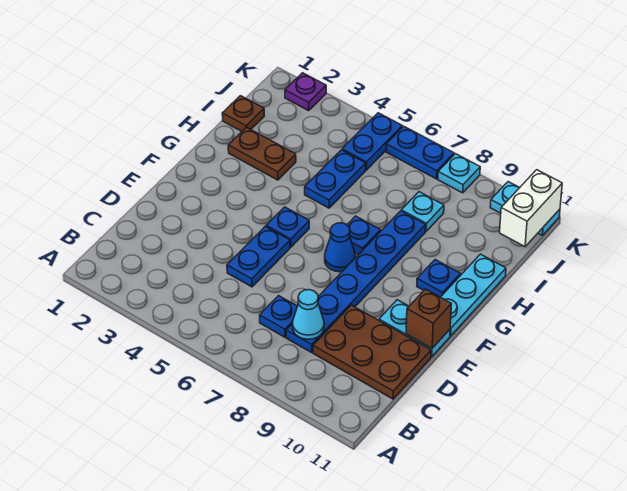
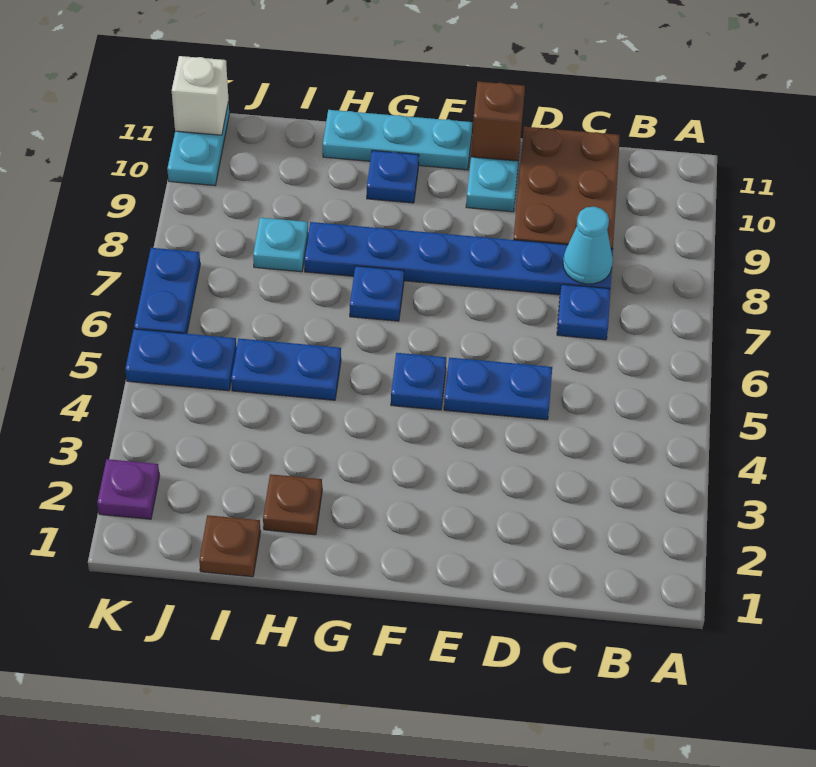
blue 1x1 cone [325,223,355,272] -> none
brown 1x2 plate [228,127,296,180] -> brown 1x1 plate [263,474,322,535]
white 1x2 brick [500,170,562,247] -> white 1x1 brick [172,56,229,135]
cyan 1x1 plate [438,154,480,193] -> none

